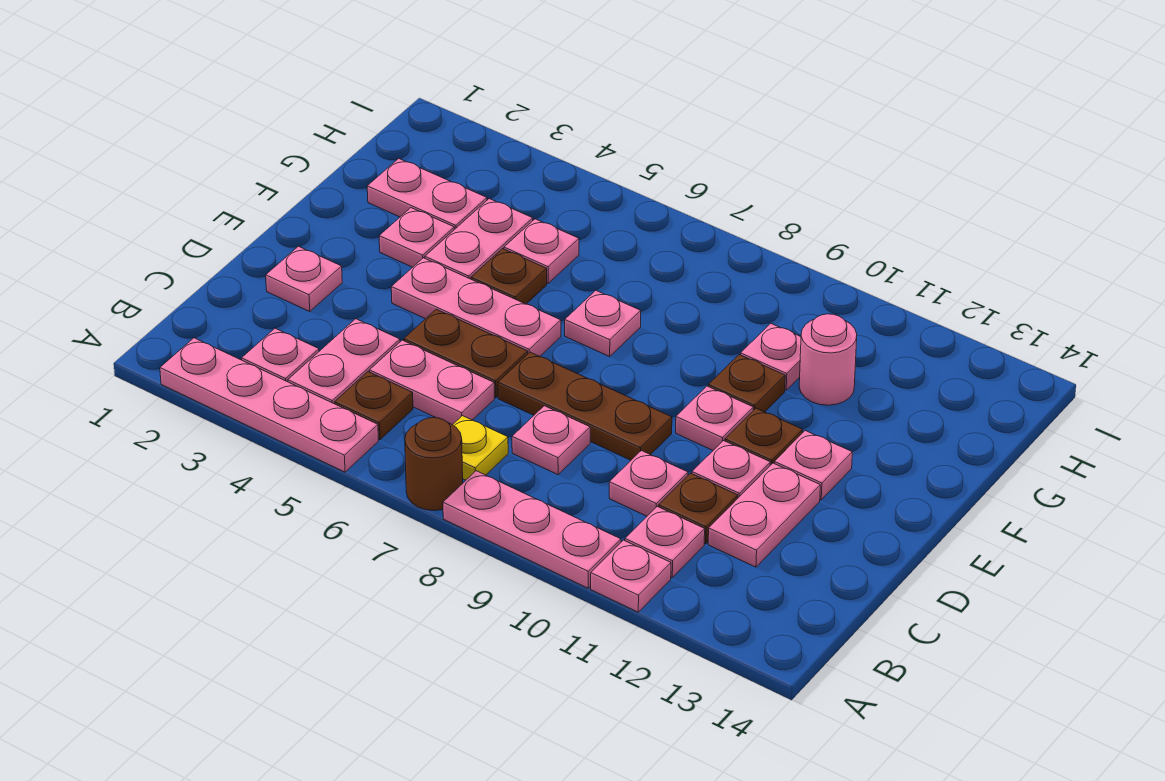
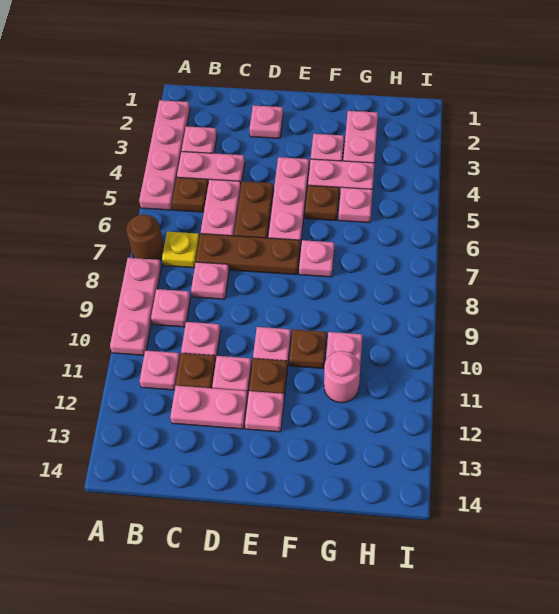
pink 1x1 plate [591,540,671,612] -> pink 1x1 plate moved to [151,289,191,327]
brown 1x3 plate [498,352,672,460] -> brown 1x3 plate turned to [196,234,300,275]

